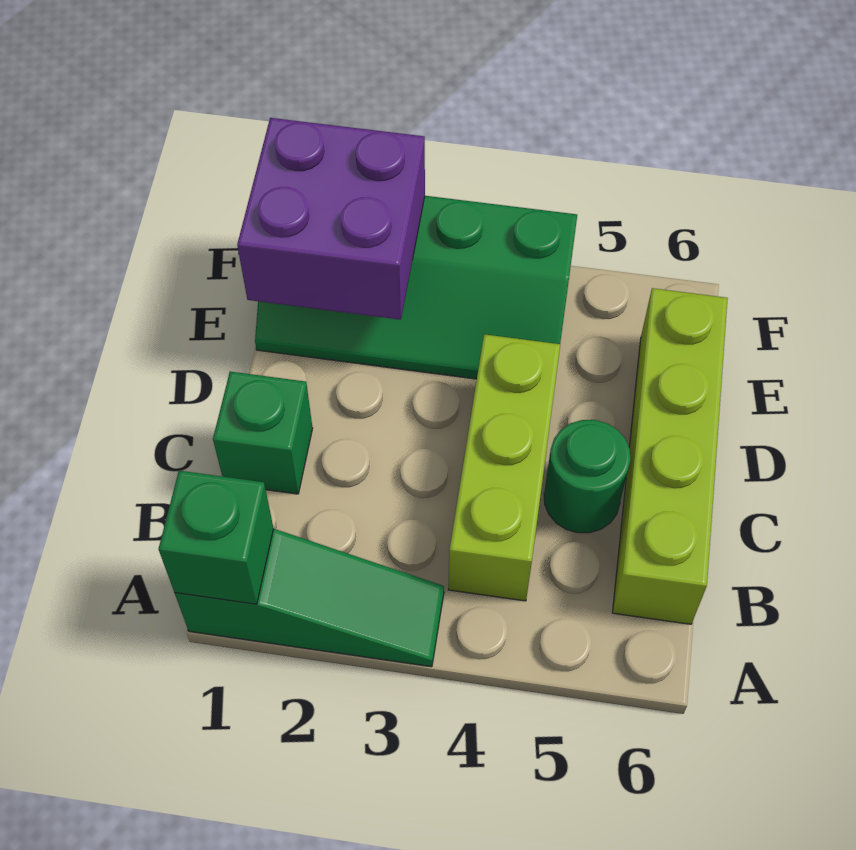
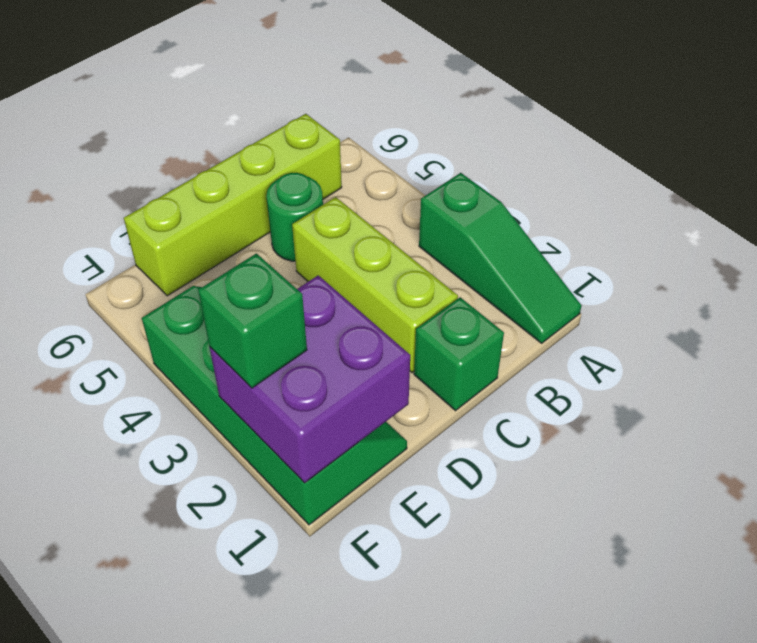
green 1x3 slope [175,529,444,667] -> green 1x3 slope turned to [419,173,582,343]
green 1x1 brick [159,471,274,604] -> green 1x1 brick moved to [198,253,307,388]
lime 1x3 brick [448,334,560,601] -> lime 1x3 brick turned to [292,197,458,373]

